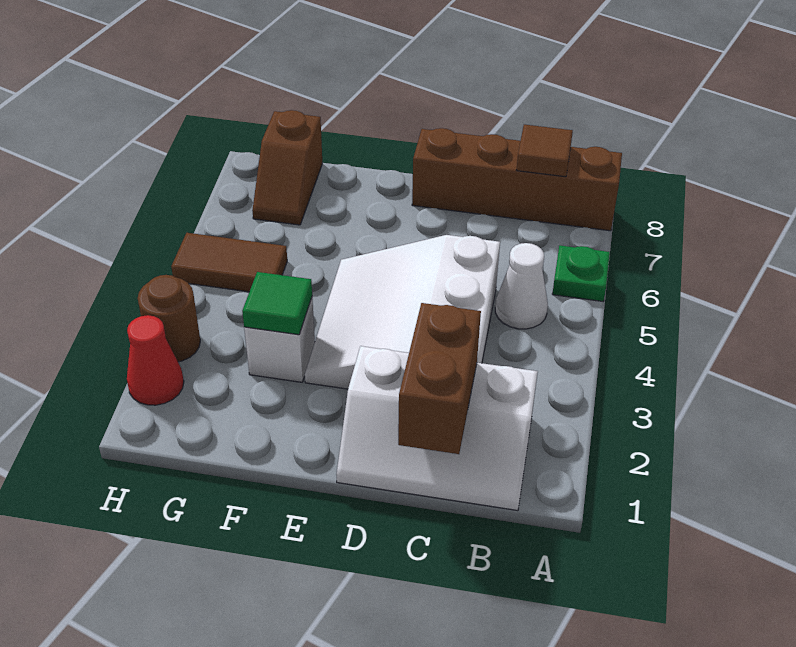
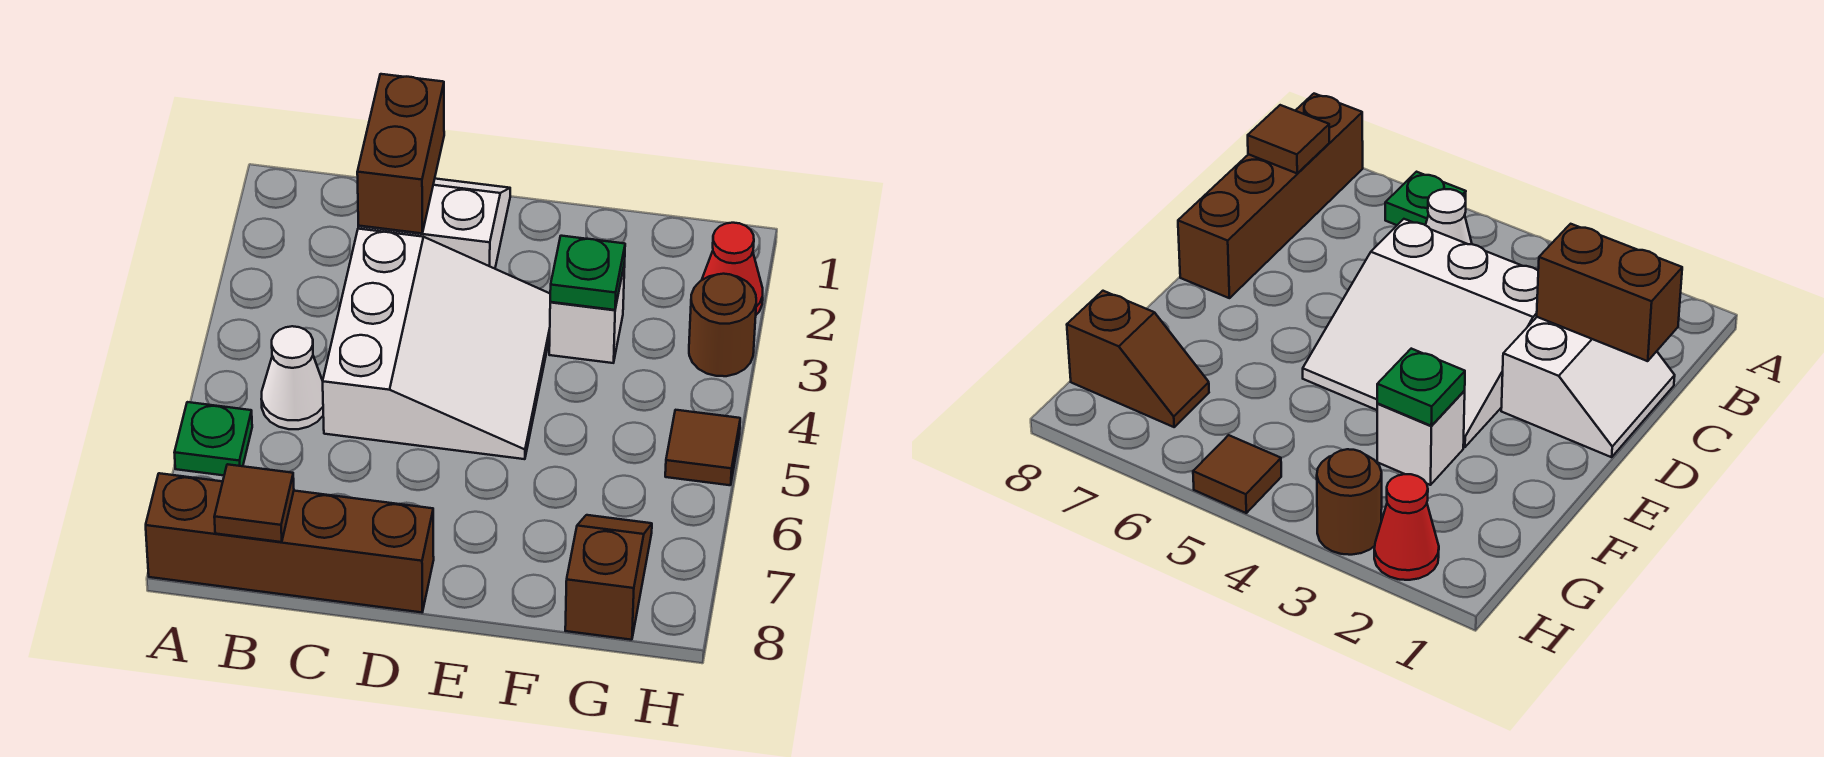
white 2x3 slope [336,346,538,511] -> white 2x2 slope [358,179,510,269]
green 1x1 tile [242,272,312,335] -> green 1x1 plate [550,236,625,310]
brown 1x2 tile [171,233,287,292] -> brown 1x1 tile [665,410,740,485]

